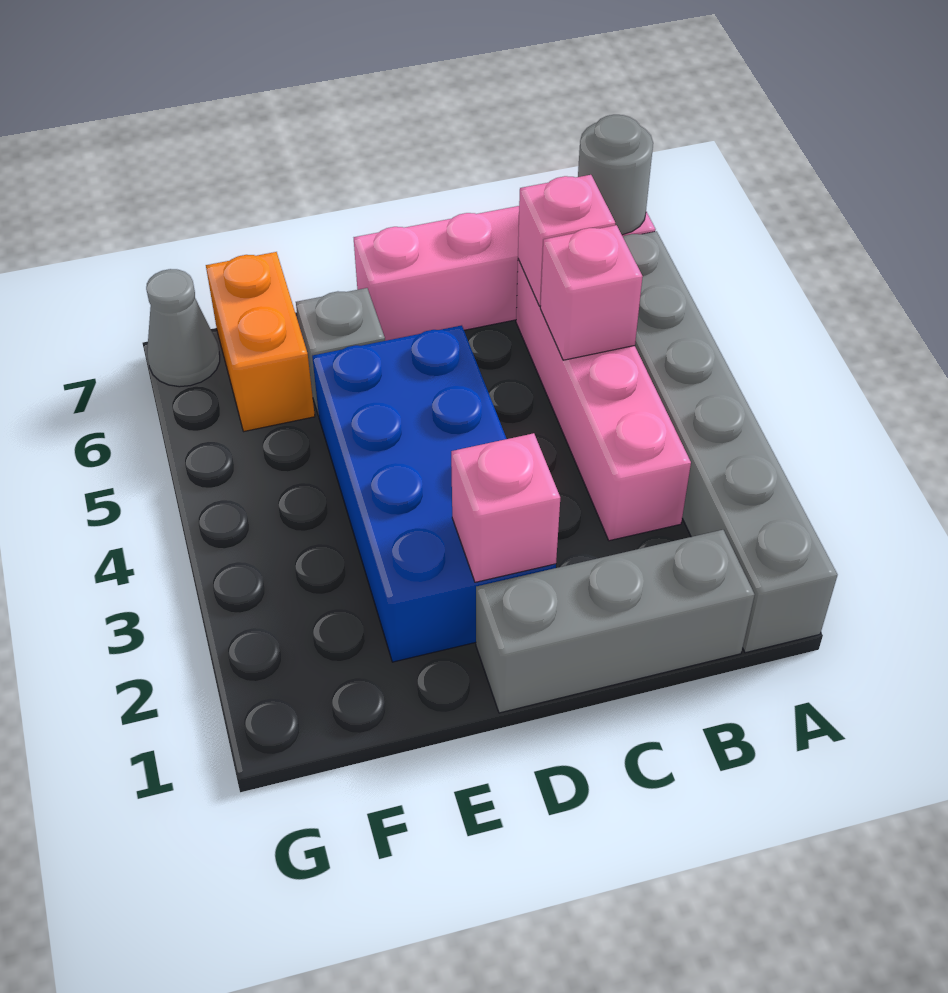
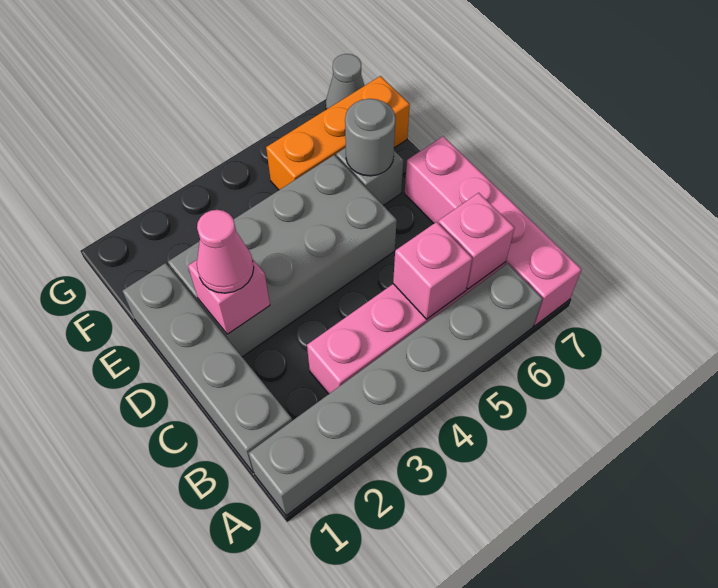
grey 1x1 round brick [578,115,653,235] -> grey 1x1 round brick moved to [345,99,396,176]
grey 1x3 brick [476,530,755,713] -> grey 1x4 brick [123,263,292,473]
blue 2x4 brick [312,325,556,662] -> grey 2x4 brick [168,155,397,357]
none -> pink 1x1 cone [197,210,254,293]
orange 1x2 brick [206,252,315,431] -> orange 1x3 brick [266,76,410,190]

